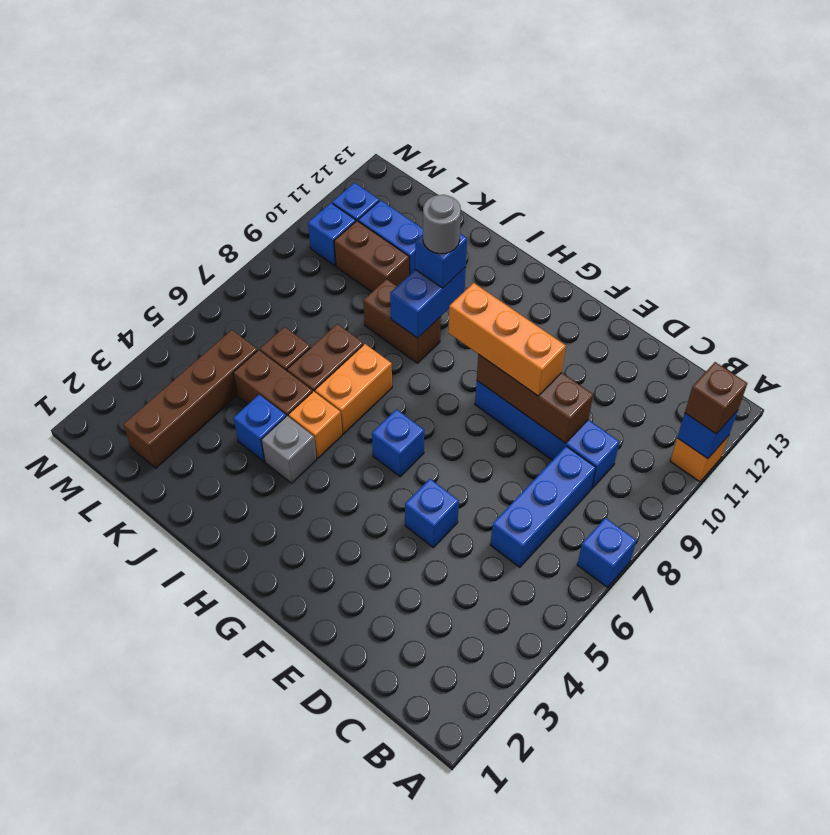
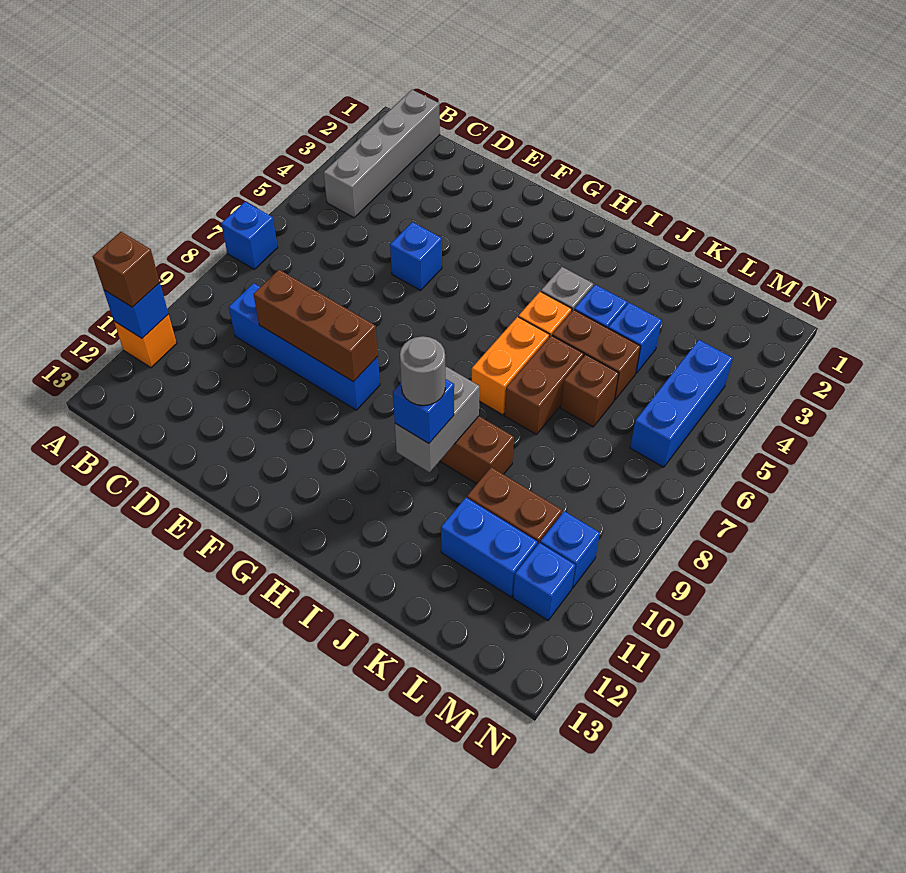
none -> grey 1x4 brick [324,90,440,218]
blue 1x3 brick [491,446,596,567] -> blue 1x3 brick moved to [630,340,733,467]
orange 1x3 brick [448,283,566,396] -> none
blue 1x1 brick [372,409,424,477] -> blue 1x1 brick moved to [608,303,662,373]
blue 1x2 brick [390,267,466,338] -> grey 1x2 brick [395,367,480,472]
brown 1x4 brick [123,330,258,468] -> none

